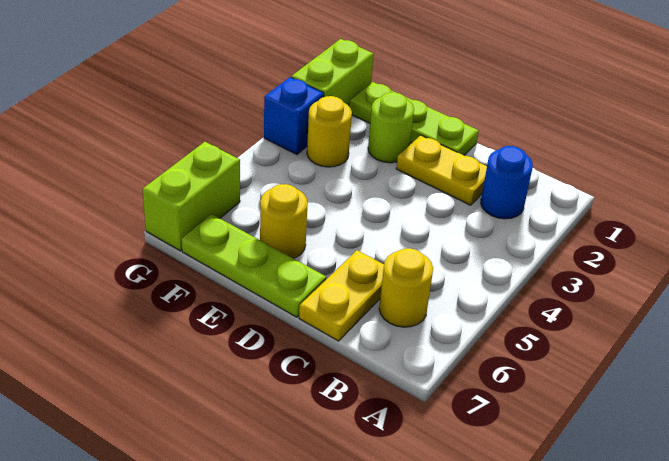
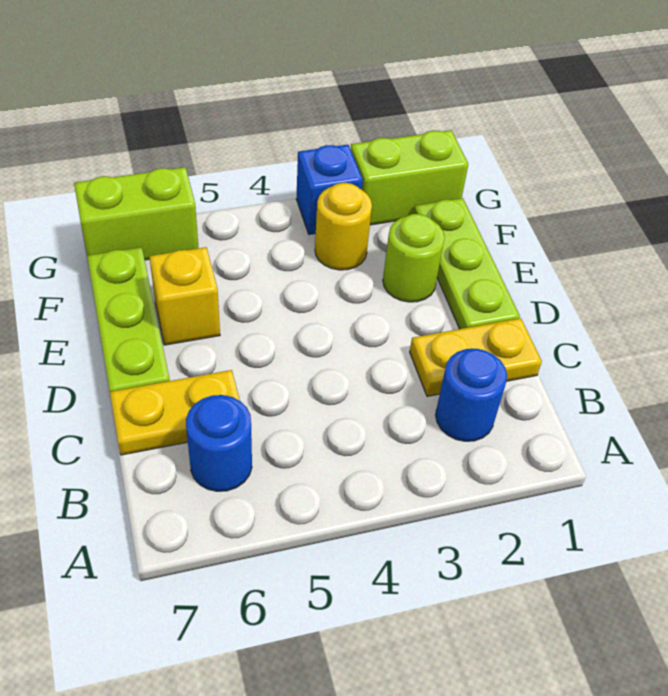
yellow 1x1 round brick [379,248,433,327] -> blue 1x1 round brick [186,395,252,491]
yellow 1x2 plate [396,135,487,205] -> yellow 1x2 plate turned to [410,318,542,396]
yellow 1x1 round brick [260,184,308,258] -> yellow 1x1 brick [149,247,220,345]

